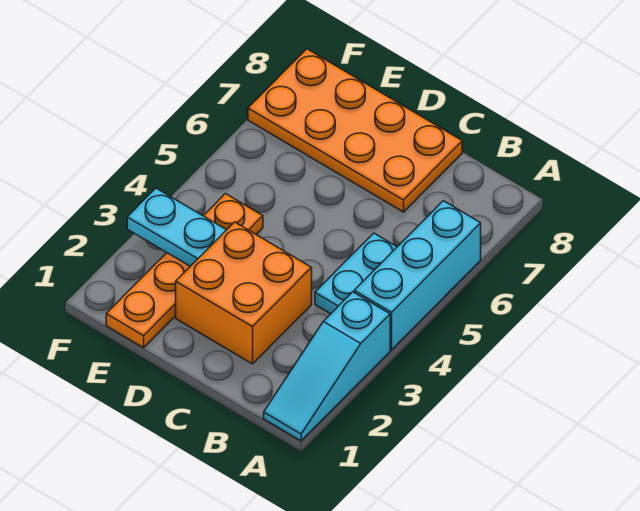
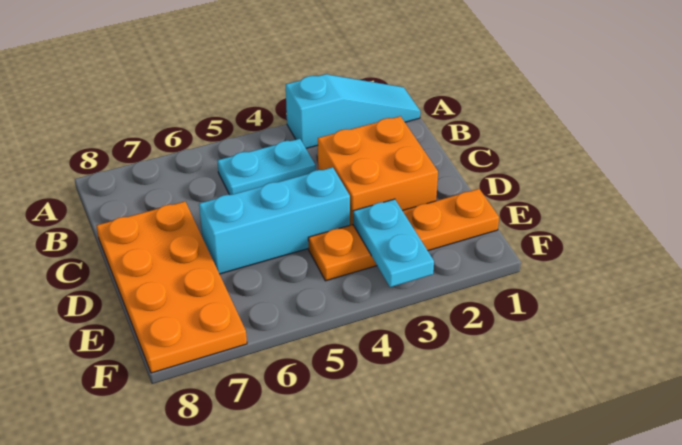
cyan 1x3 brick [354,201,481,350] -> cyan 1x3 brick moved to [199,167,350,274]

